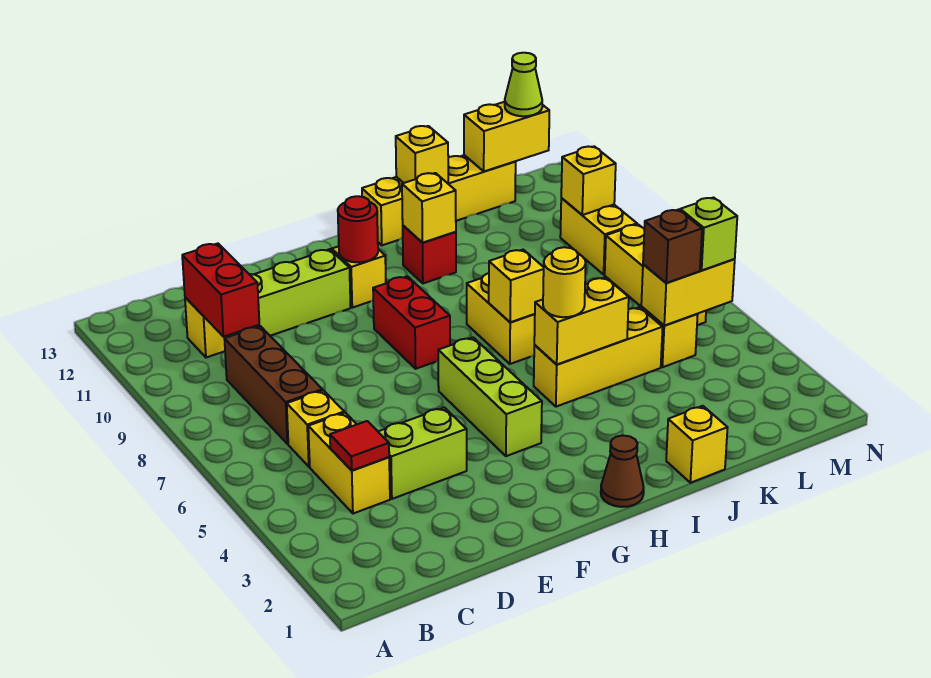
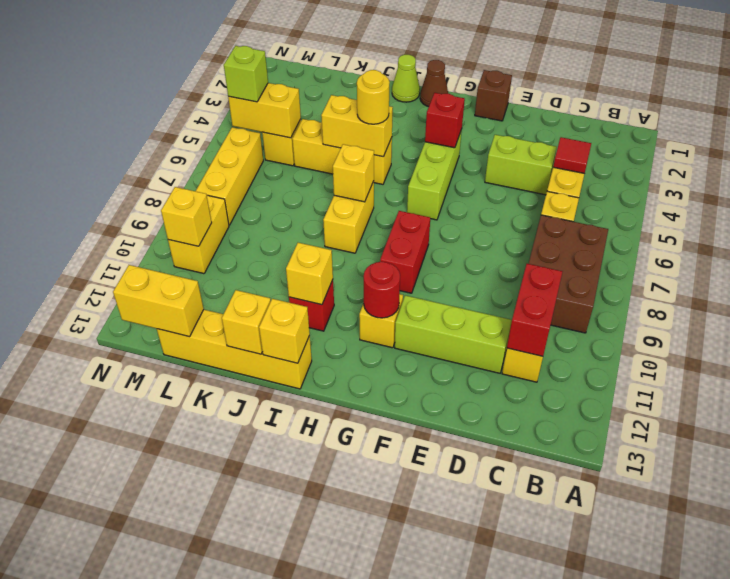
brown 1x3 brick [224,326,322,444] -> brown 2x3 brick [529,215,608,333]
none -> red 1x1 brick [425,93,465,148]
yellow 1x1 brick [666,406,728,483] -> yellow 1x1 brick moved to [259,299,310,363]
brown 1x1 brick [643,210,702,283] -> brown 1x1 brick moved to [475,70,512,121]
lime 1x1 cone [505,53,542,116] -> lime 1x1 cone moved to [392,55,420,102]

